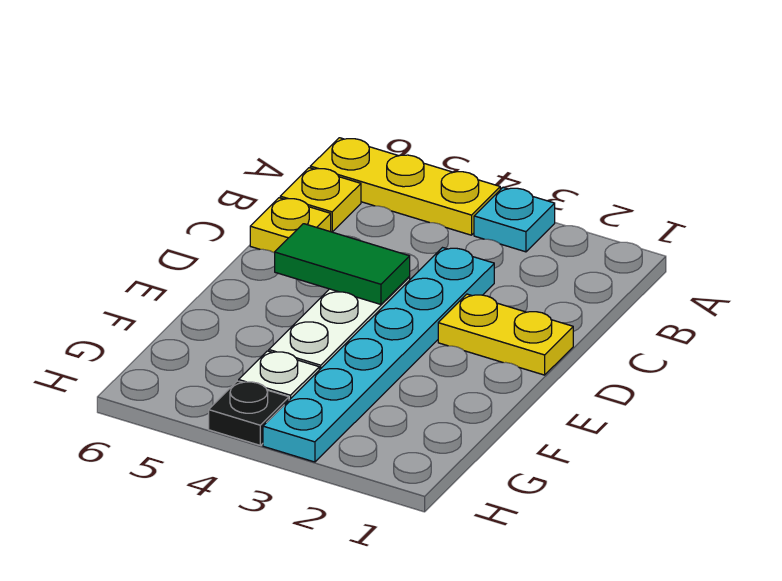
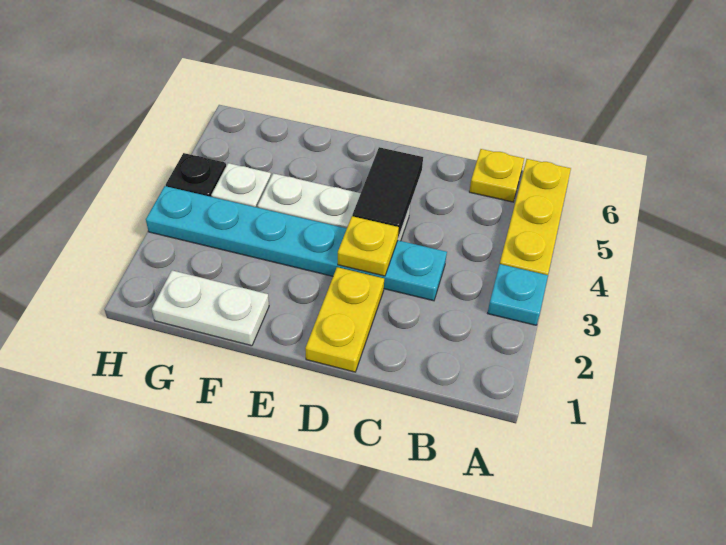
yellow 1x1 plate [250,198,331,253] -> yellow 1x1 plate moved to [338,216,399,276]
green 1x2 tile [275,224,410,304] -> black 1x2 tile [352,147,423,237]
none -> white 1x2 plate [152,270,269,346]

